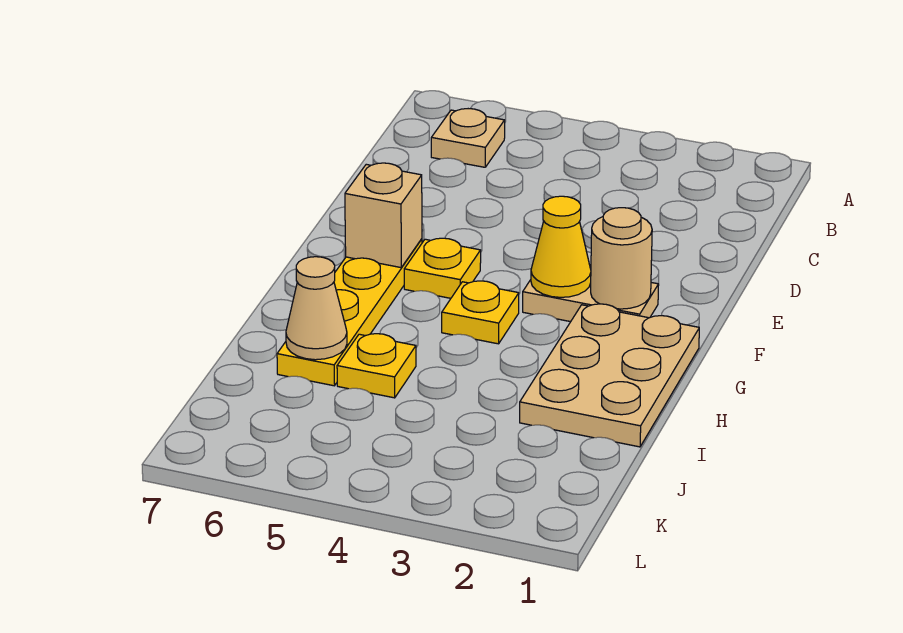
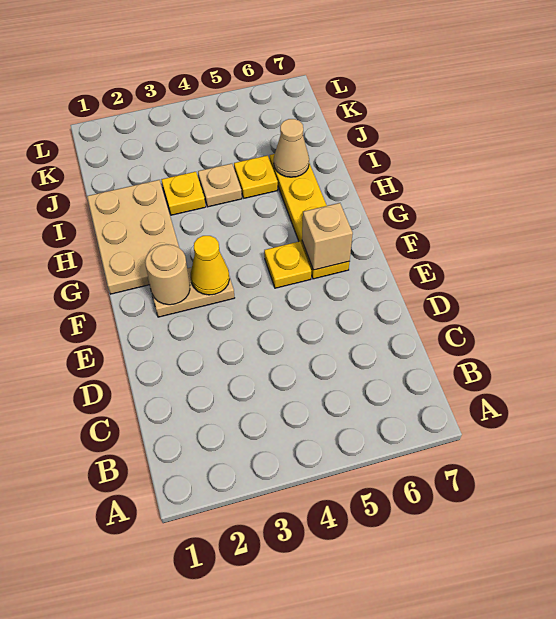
tan 1x1 plate [431,109,505,167] -> tan 1x1 plate moved to [198,164,242,207]
yellow 1x1 plate [442,281,519,344] -> yellow 1x1 plate moved to [161,172,206,215]

